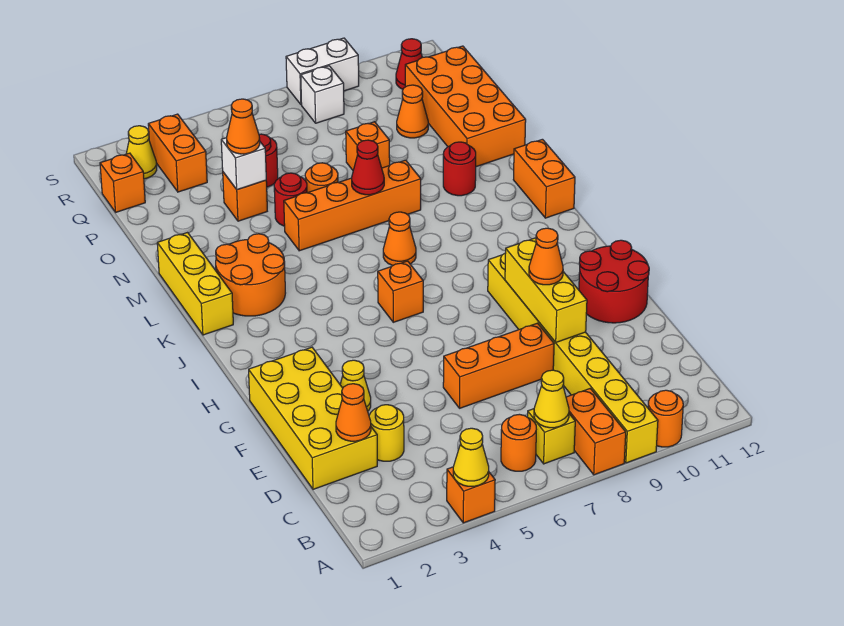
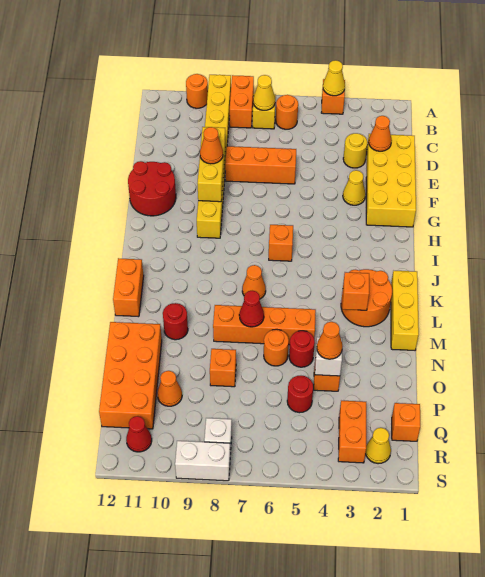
none -> orange 1x1 brick [342,272,369,310]

